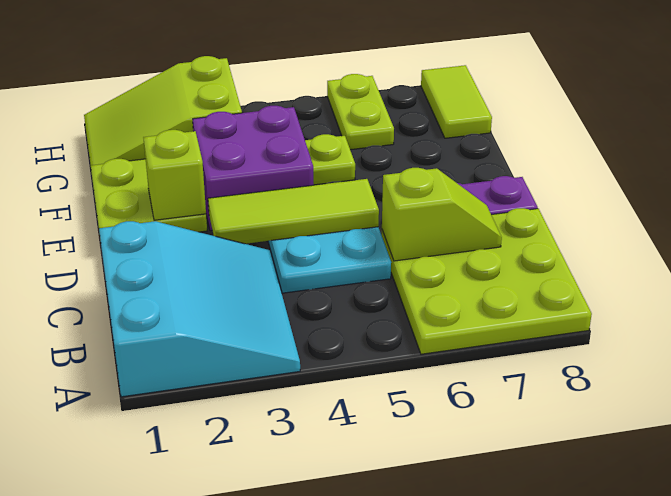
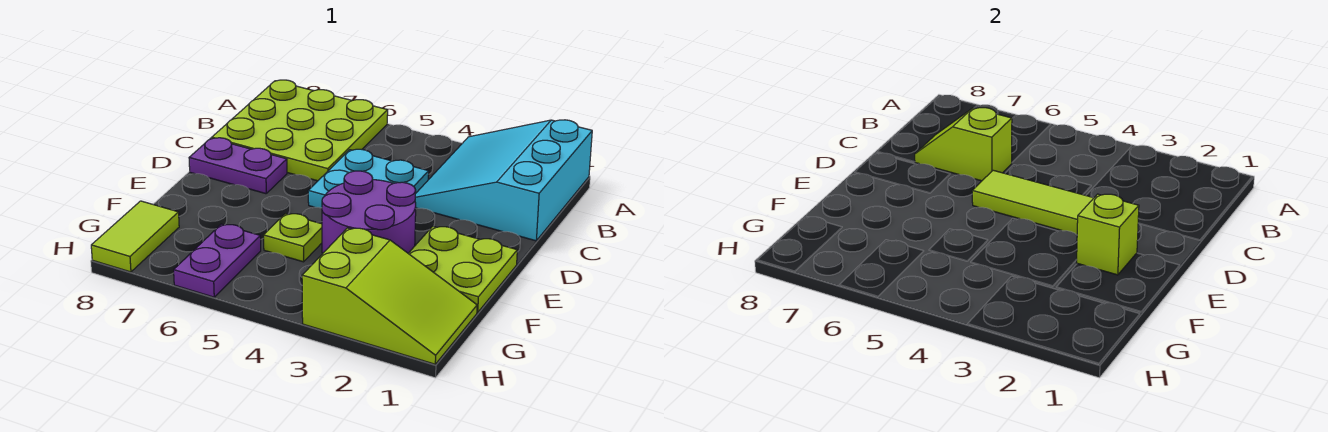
purple 2x2 brick [193,106,314,231] -> purple 2x2 round brick [322,171,416,254]
lime 1x2 plate [327,74,394,150] -> purple 1x2 plate [174,224,261,297]

